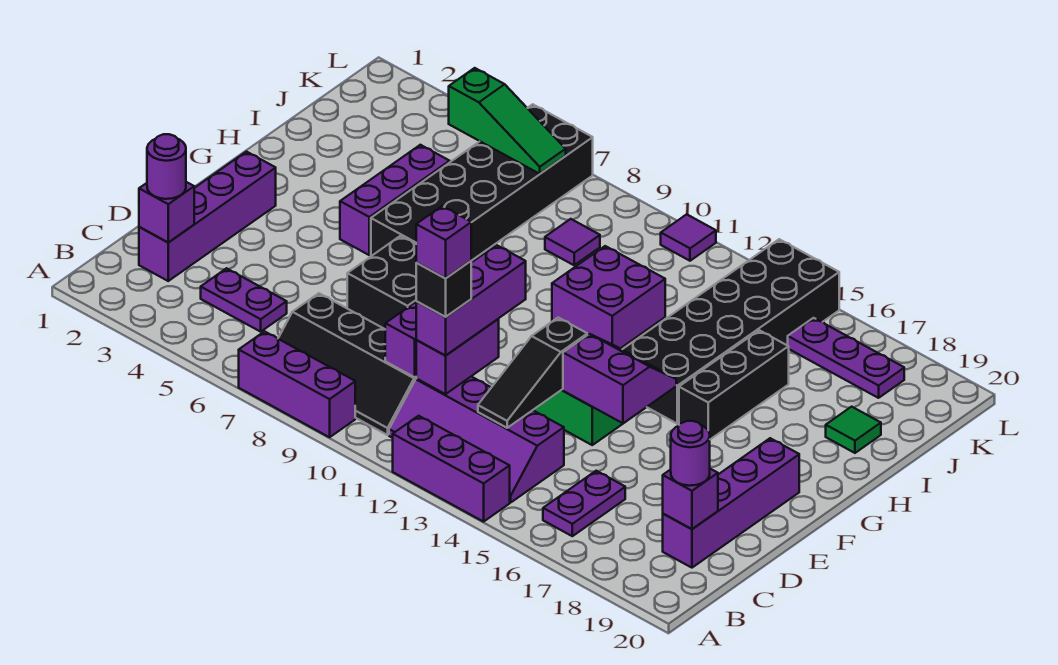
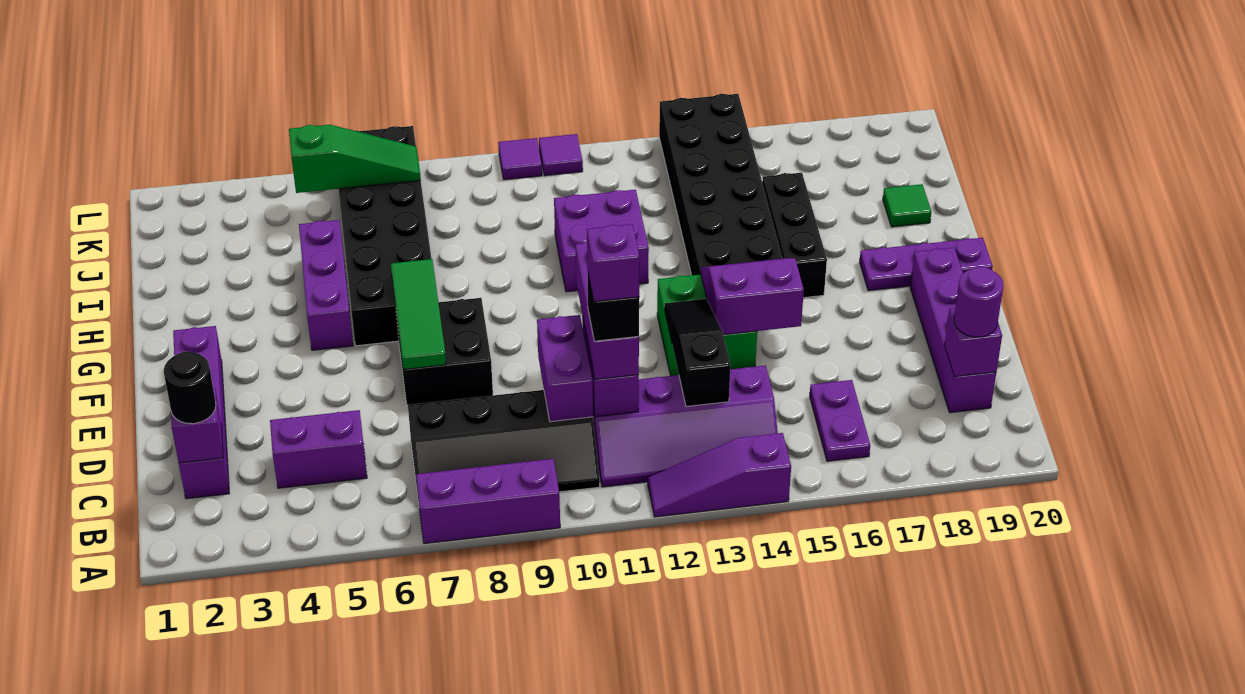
purple 1x3 brick [393,416,510,522] -> purple 1x3 slope [648,433,791,517]
purple 1x1 round brick [147,134,186,199] -> black 1x1 round brick [164,352,216,424]
purple 1x2 plate [201,268,287,332] -> purple 1x2 brick [270,410,367,488]
black 1x3 slope [478,318,587,428] -> black 1x3 slope turned to [665,299,731,406]
none -> green 1x3 tile [391,259,446,369]
purple 1x1 tile [545,219,600,265] -> purple 1x1 tile moved to [498,138,542,180]
purple 1x3 plate [788,318,904,398] -> purple 1x3 plate moved to [860,238,993,291]

